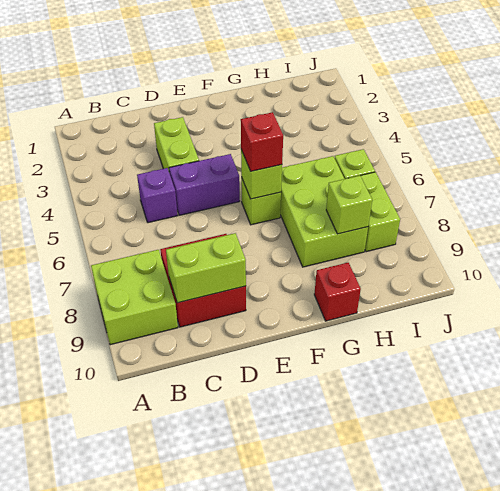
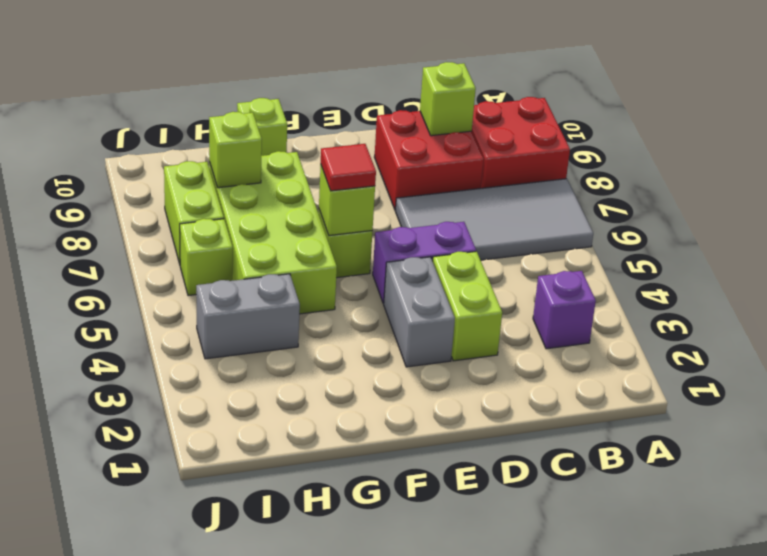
none -> grey 2x4 tile [396,179,593,260]
lime 2x2 brick [91,250,178,345] -> red 2x2 brick [472,97,570,188]
purple 1x1 brick [137,168,178,223] -> purple 1x1 brick moved to [533,271,596,349]
lime 1x2 brick [166,233,246,303] -> lime 1x1 brick [420,62,476,136]
none -> grey 1x2 brick [384,257,455,367]
red 1x1 brick [241,112,283,171] -> red 1x1 tile [321,144,376,191]
lime 2x3 brick [280,156,368,267] -> lime 2x4 brick [209,151,337,314]
red 1x1 brick [314,263,361,321] -> lime 1x1 brick [237,98,287,156]
none -> grey 1x2 brick [196,274,300,359]

